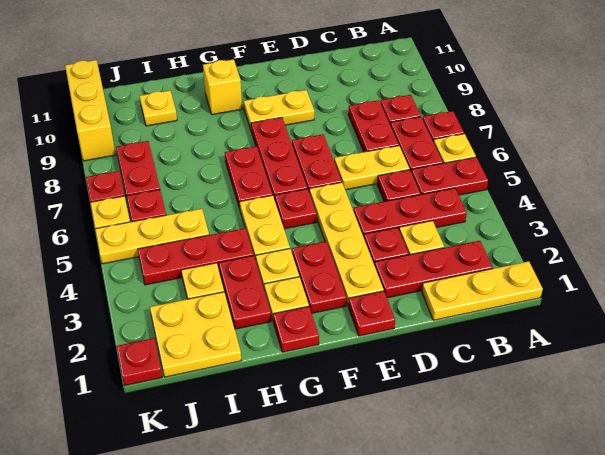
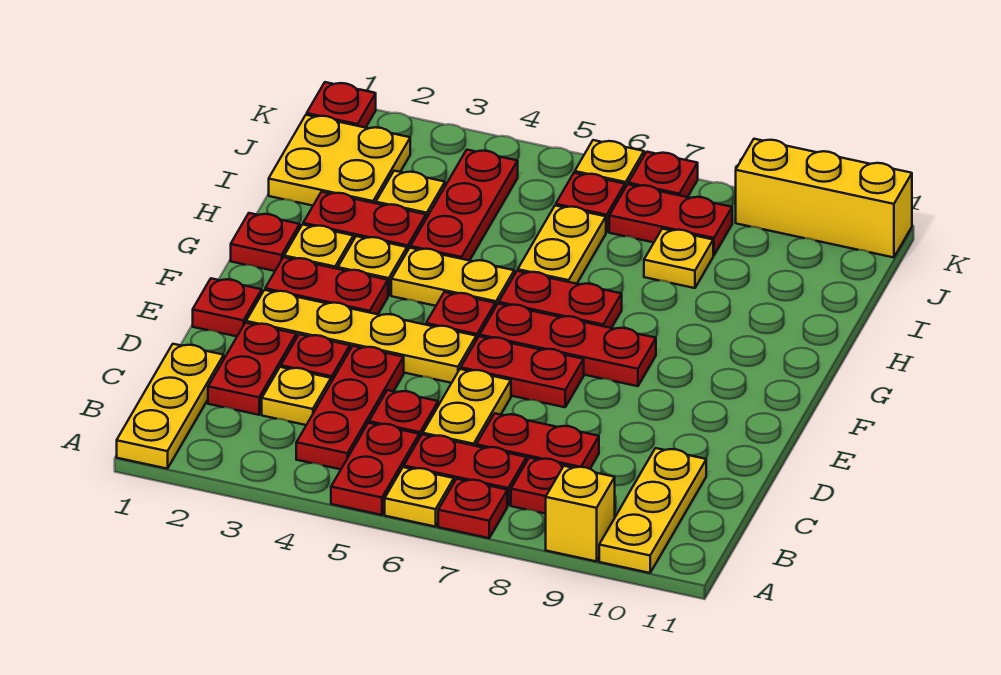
red 1x3 plate [375,241,493,298] -> red 1x2 plate [208,323,296,415]
yellow 1x2 plate [244,90,314,130] -> yellow 1x2 plate moved to [518,205,606,284]
yellow 1x1 brick [203,59,242,115] -> yellow 1x1 brick moved to [546,466,615,561]
yellow 1x3 plate [95,209,209,264] -> yellow 1x3 plate moved to [599,448,706,573]
yellow 1x1 plate [140,91,177,126] -> yellow 1x1 plate moved to [644,229,713,288]

